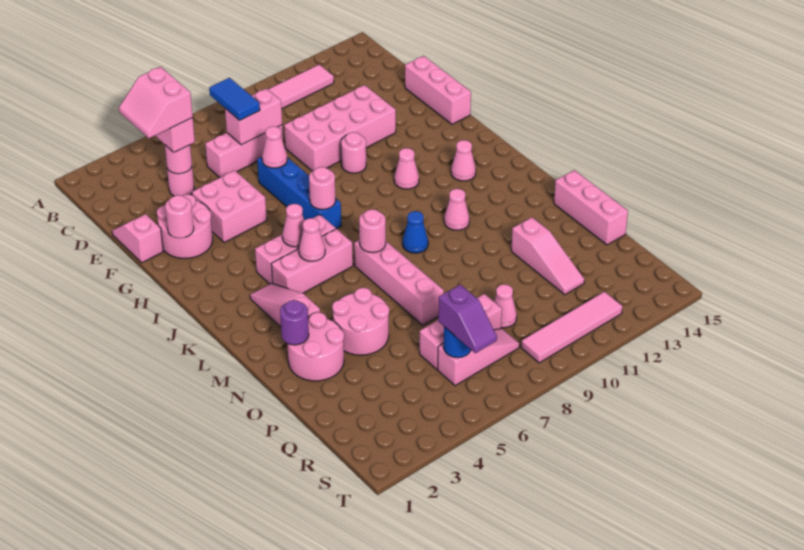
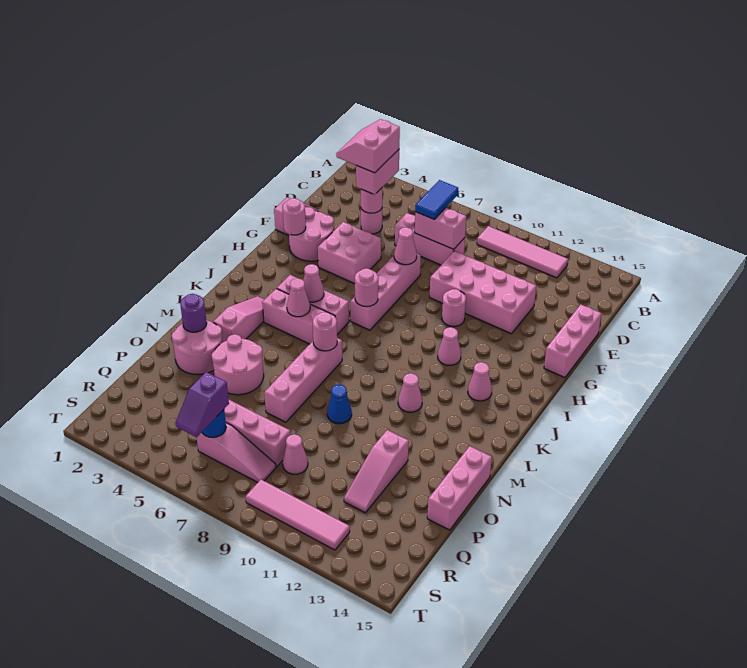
blue 1x4 brick [257,157,341,229] -> pink 1x4 brick [350,254,421,330]
blue 1x1 cone [403,211,428,253] -> blue 1x1 cone moved to [327,385,352,424]

